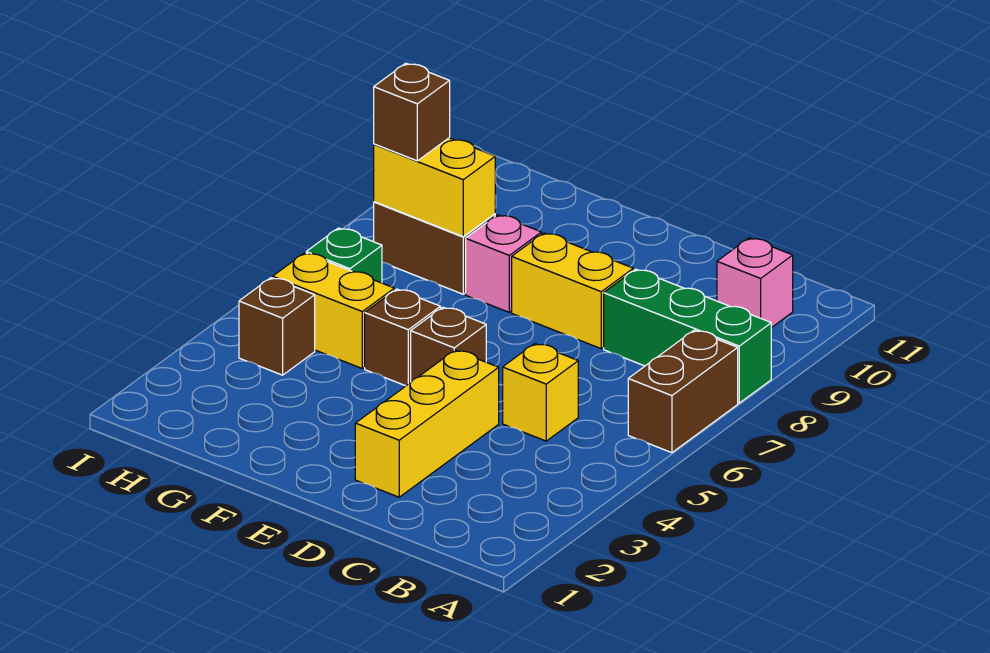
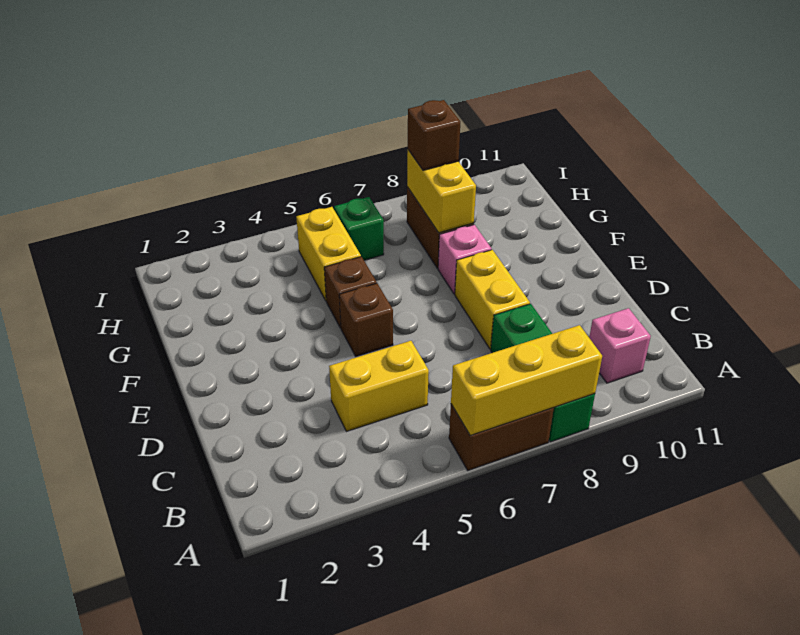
yellow 1x1 brick [503,343,578,441] -> yellow 1x2 brick [329,341,429,431]
yellow 1x3 brick [355,350,499,497] -> yellow 1x3 brick moved to [451,325,602,436]
brown 1x1 brick [239,278,315,375] -> none

